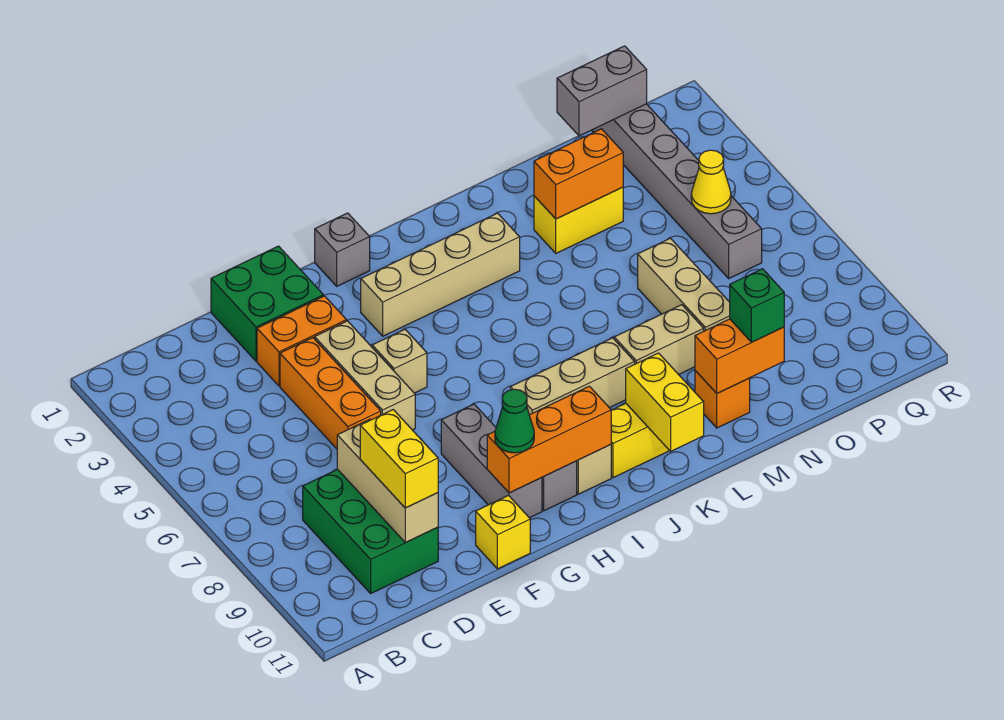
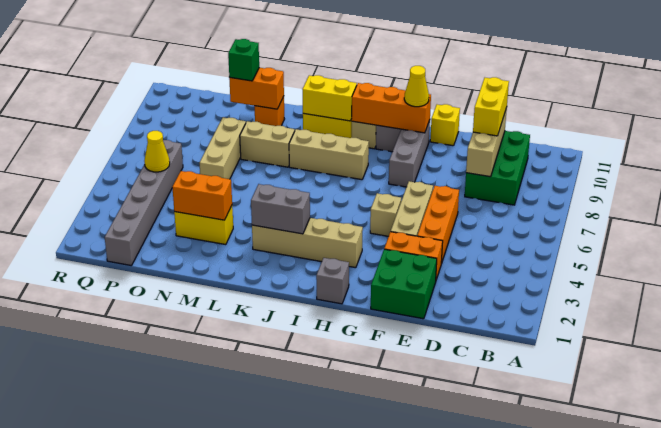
green 1x1 cone [495,389,534,453] -> yellow 1x1 cone [404,66,429,107]
yellow 1x2 brick [626,353,704,451] -> yellow 1x2 brick turned to [303,75,357,121]
grey 1x2 brick [557,46,647,136] -> grey 1x2 brick moved to [251,184,310,234]

